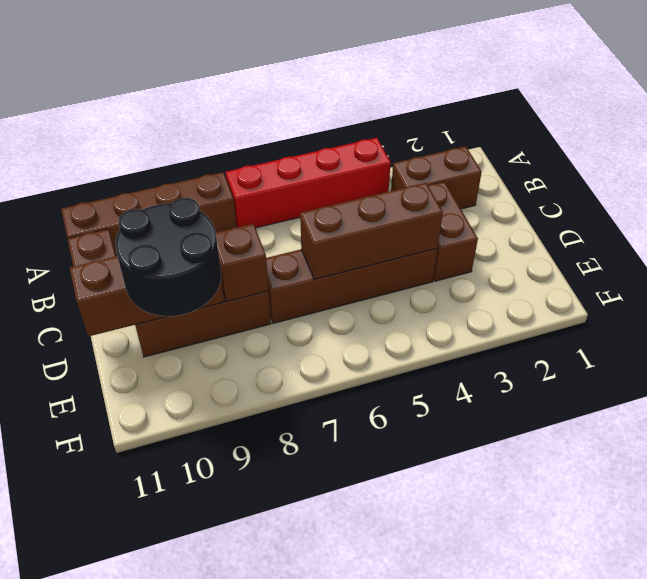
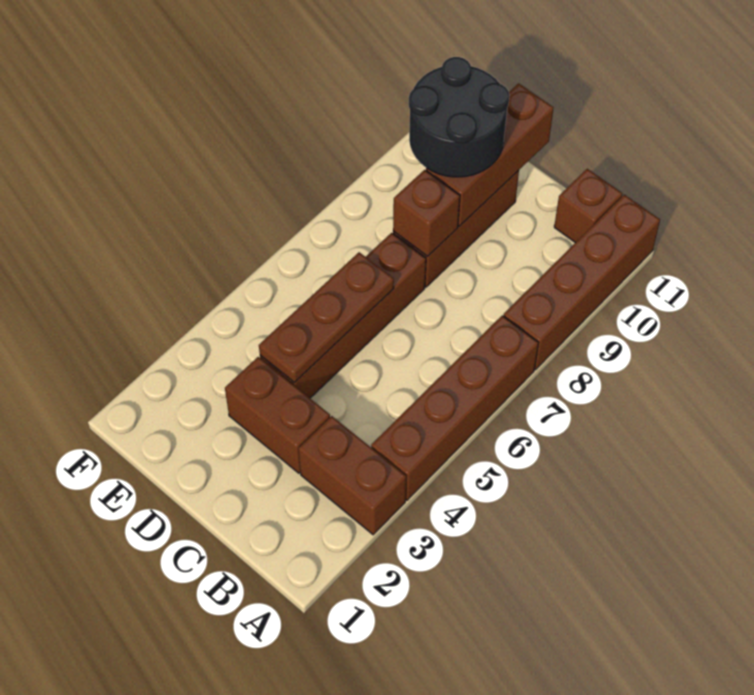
red 1x4 brick [226,138,391,228] -> brown 1x4 brick [371,315,538,500]
brown 1x2 brick [391,146,482,209] -> brown 1x2 brick turned to [298,416,406,535]
brown 1x3 brick [300,183,443,280] -> brown 1x3 plate [259,252,394,383]

